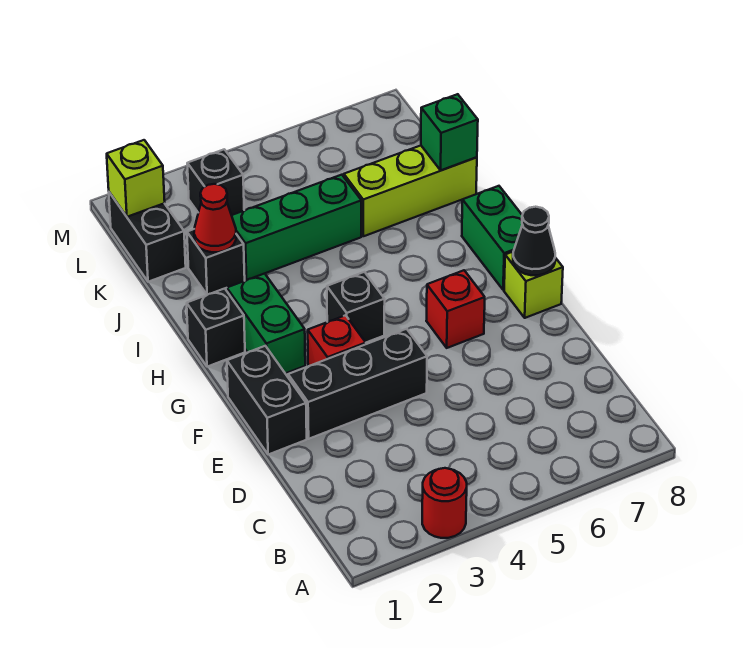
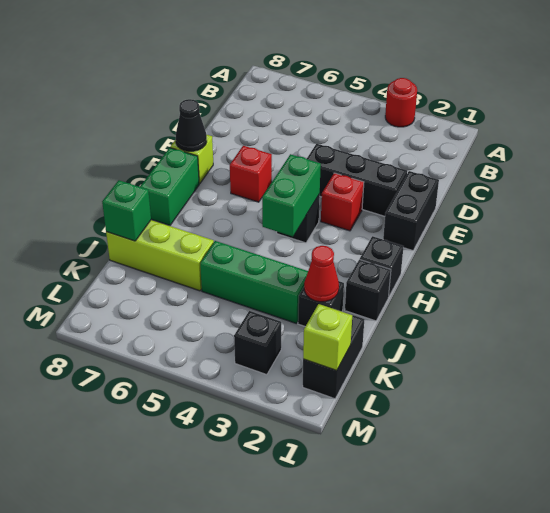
green 1x2 brick [227,274,305,373] -> green 1x2 brick moved to [262,154,321,236]
none -> black 1x1 brick [345,259,391,321]

